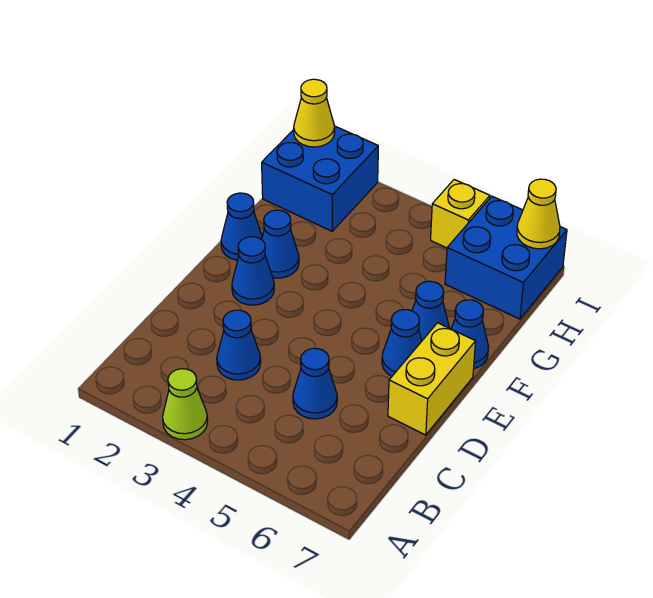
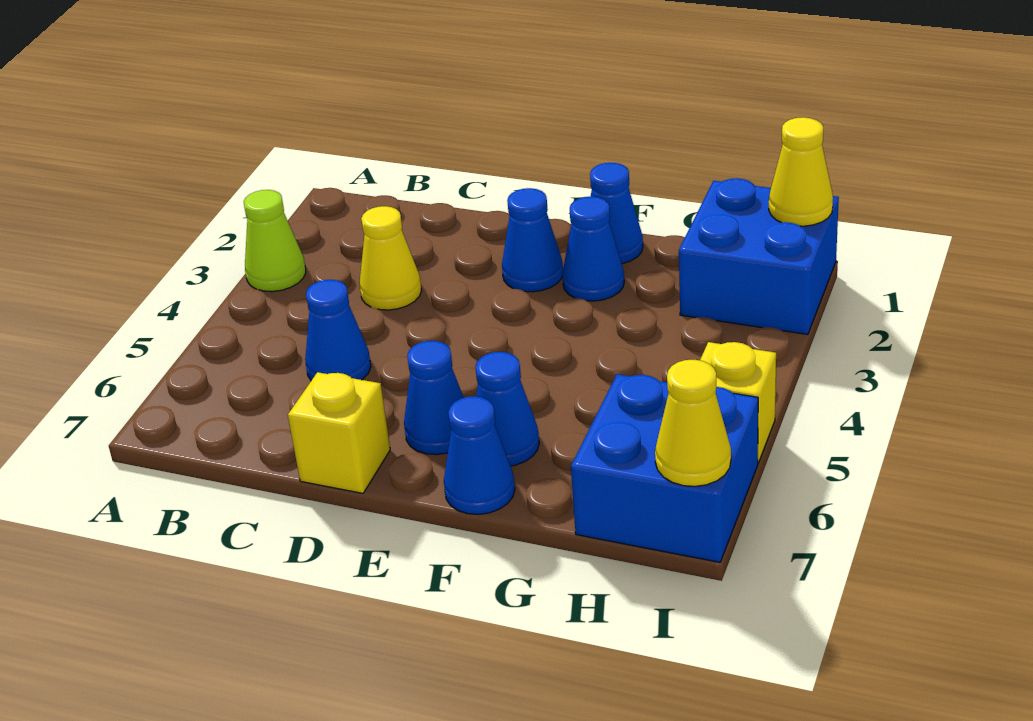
blue 1x1 cone [217,310,261,380] -> yellow 1x1 cone [360,206,422,310]
yellow 1x2 brick [388,323,476,435] -> yellow 1x1 brick [288,372,390,493]

